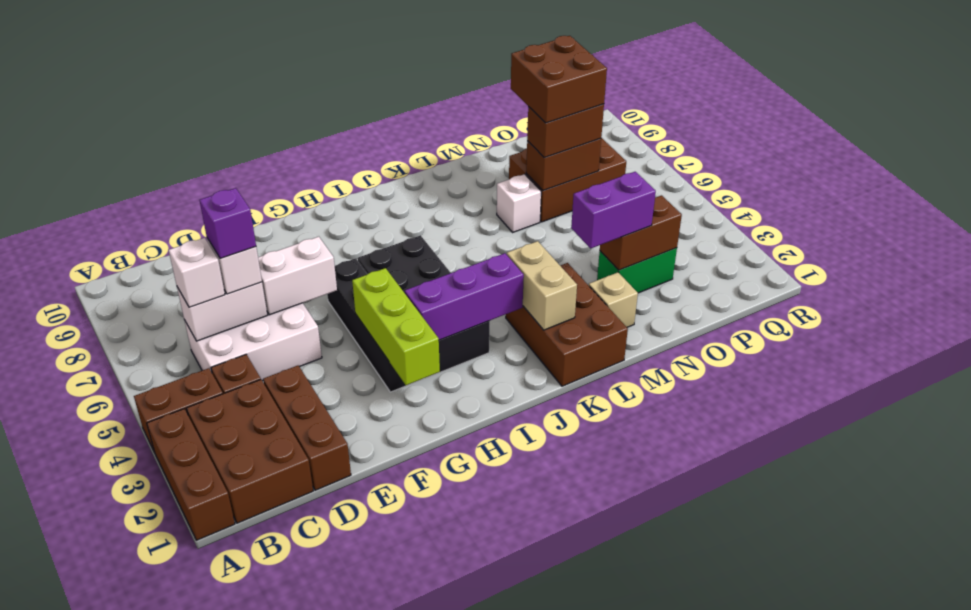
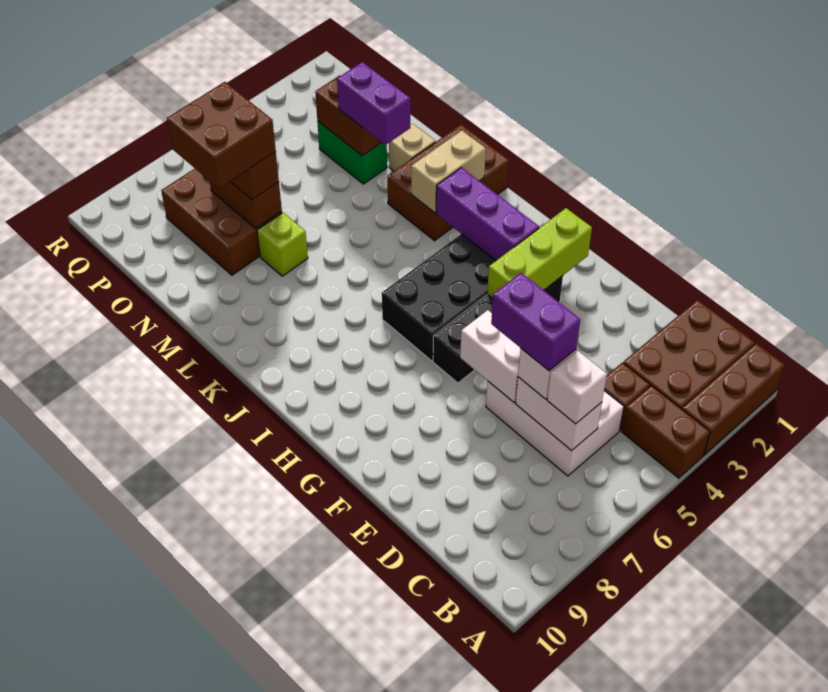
brown 1x3 brick [263,366,351,490] -> none
purple 1x1 brick [199,188,256,259] -> purple 1x2 brick [491,273,580,371]
white 1x1 brick [497,174,541,232] -> lime 1x1 brick [257,213,308,276]

